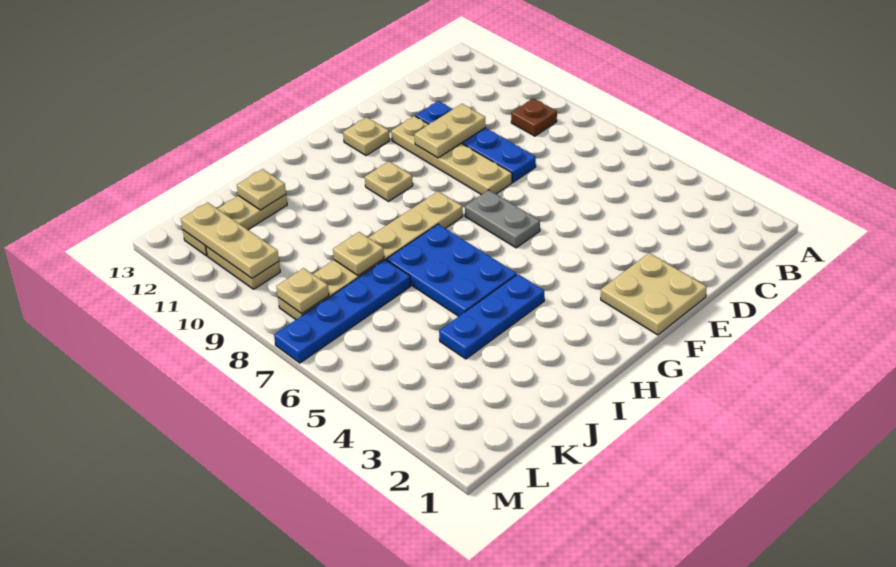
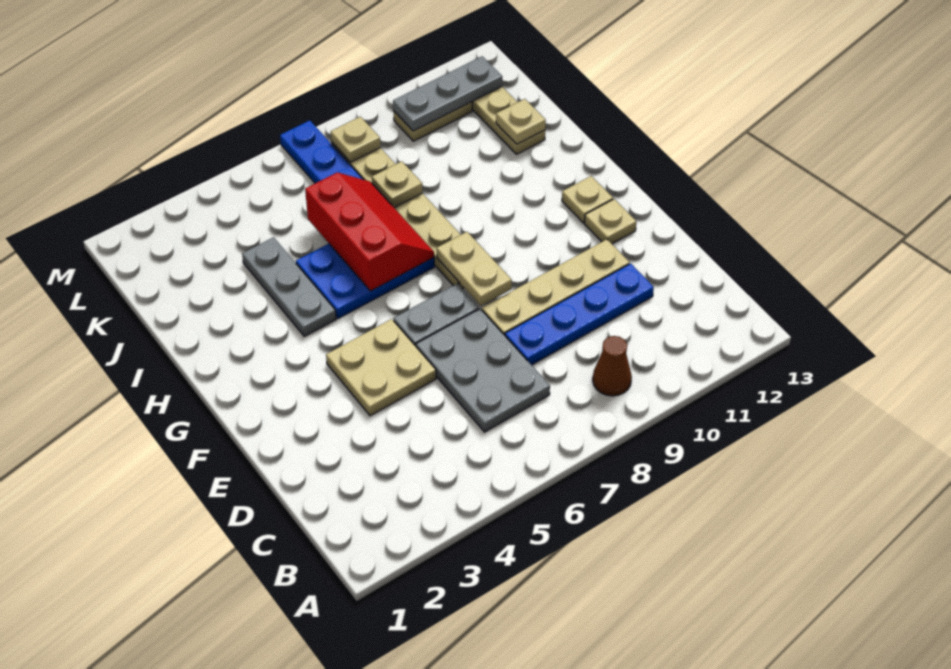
brown 1x1 plate [511,99,557,136] -> brown 1x1 cone [593,336,632,396]
none -> grey 2x3 plate [416,309,550,432]
tan 1x2 plate [415,104,486,158] -> tan 1x2 plate moved to [437,232,512,306]
tan 2x2 plate [601,253,707,335] -> tan 2x2 plate moved to [326,319,436,416]
tan 1x1 plate [365,161,413,201] -> tan 1x1 plate moved to [562,176,613,223]
blue 1x3 plate [439,274,544,359] -> grey 1x3 plate [242,237,336,336]
none -> red 2x3 slope [305,172,434,291]
tan 1x3 plate [181,202,279,278] -> grey 1x3 plate [393,56,502,131]

